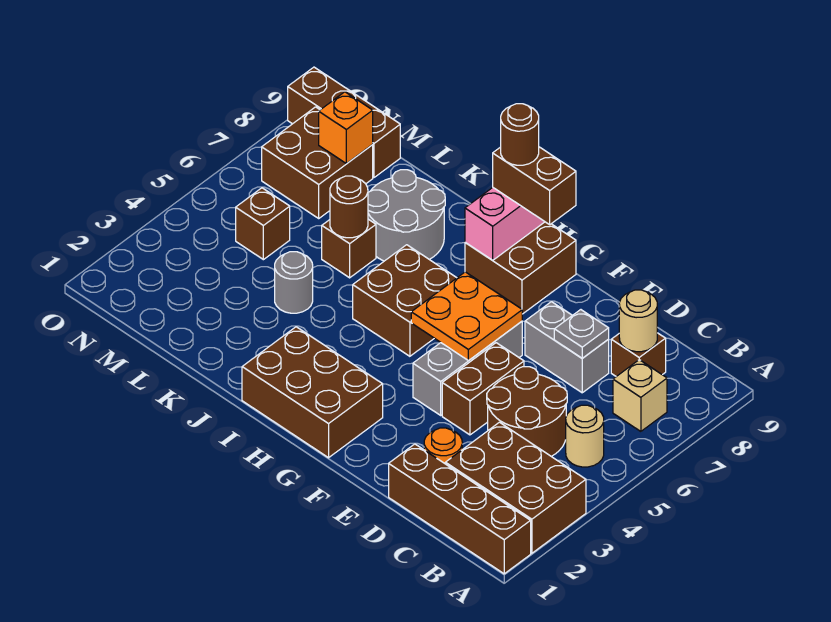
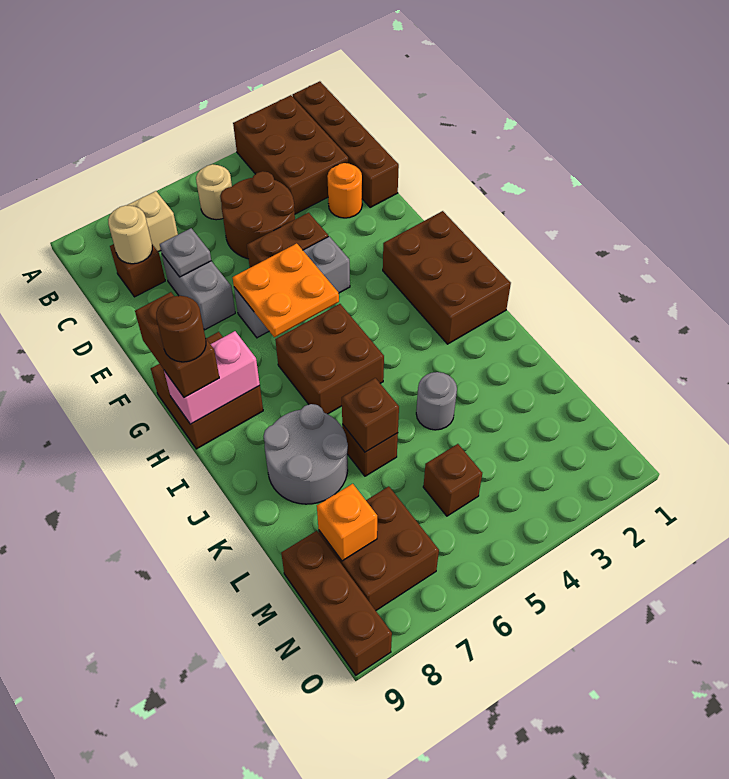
brown 1x1 round brick [330,176,368,238] -> brown 1x1 brick [342,378,399,452]

